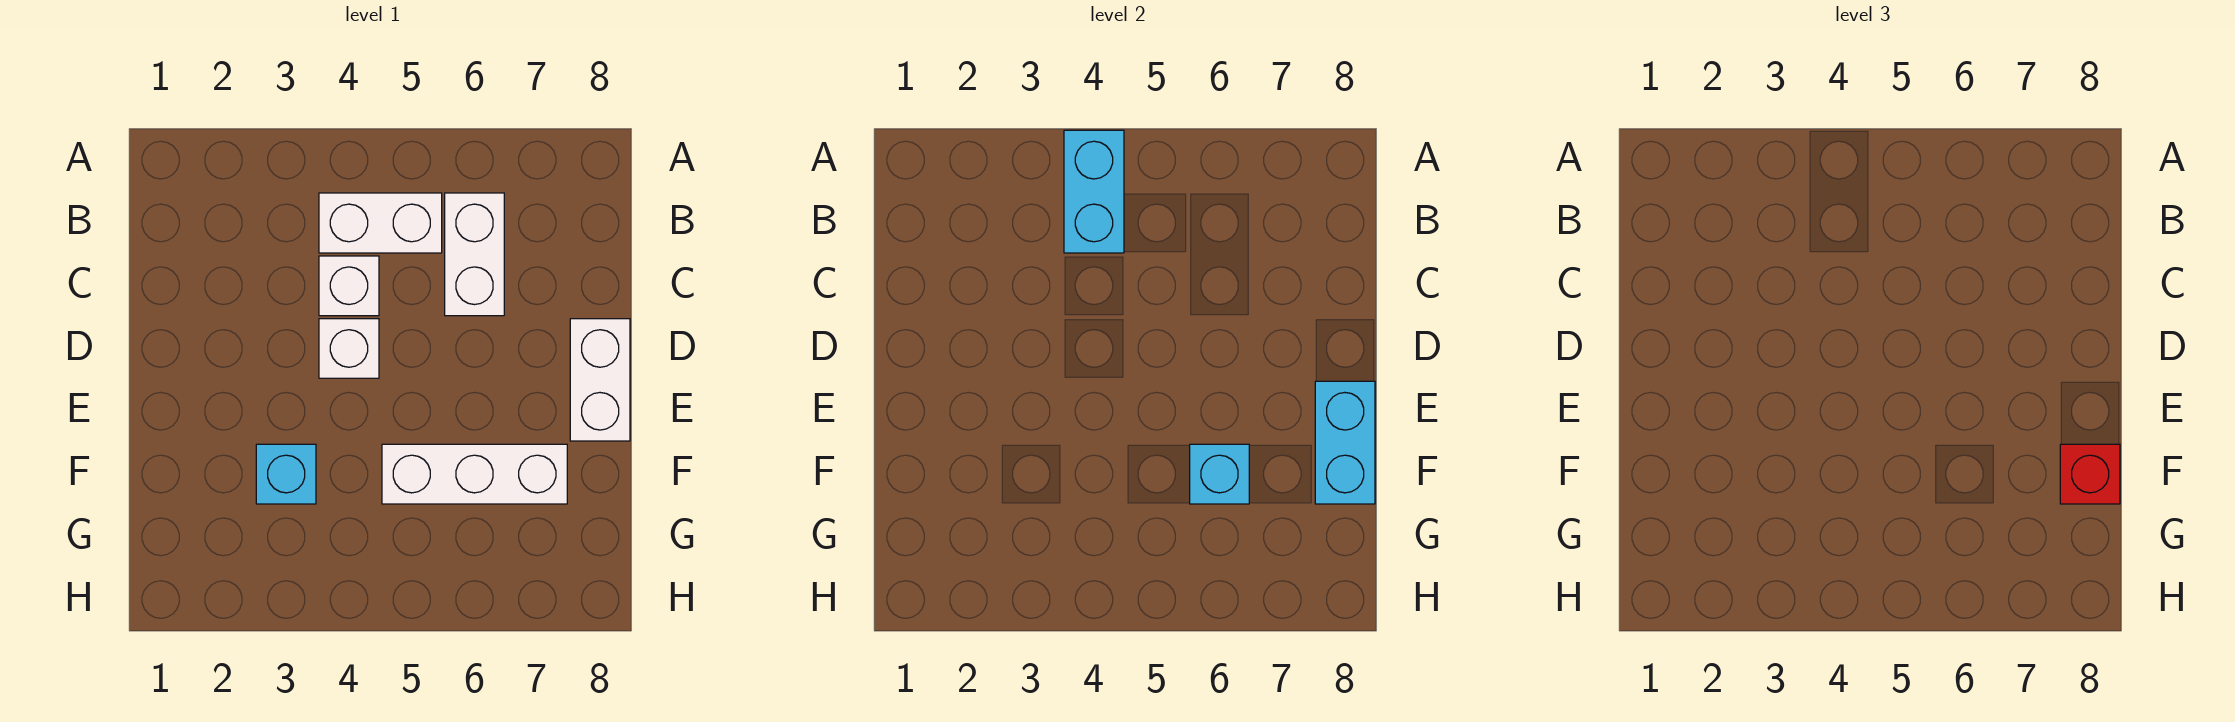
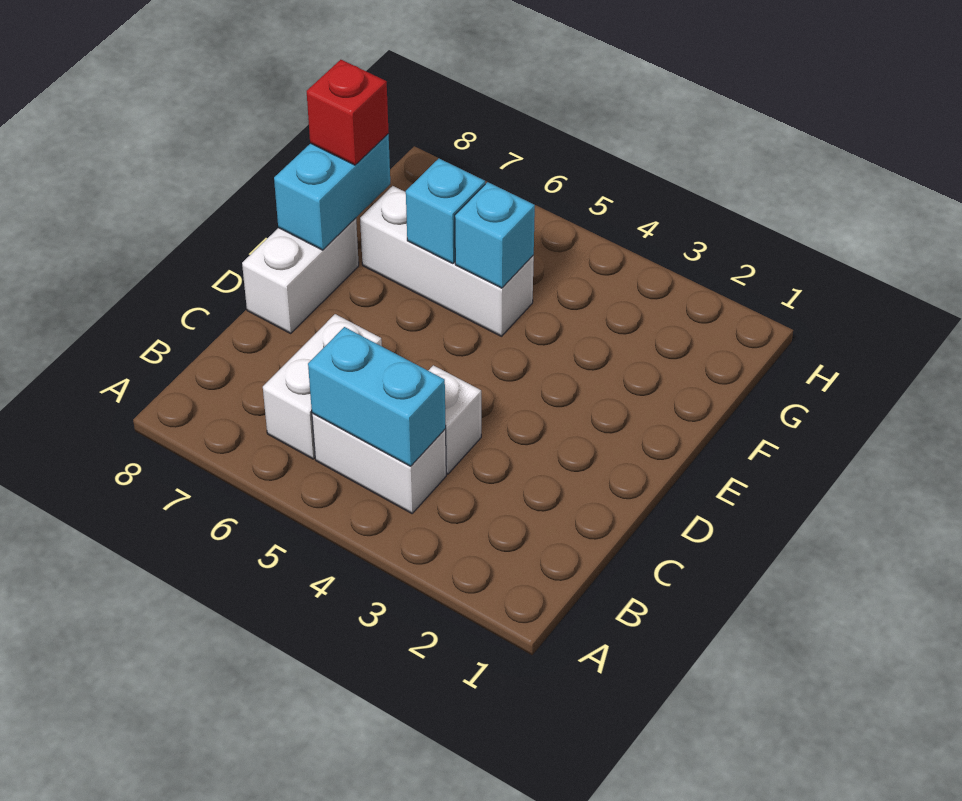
cyan 1x2 brick [1064,130,1124,253] -> cyan 1x2 brick turned to [308,327,446,466]
white 1x1 brick [319,319,379,378] -> none
cyan 1x1 brick [256,444,316,504] -> cyan 1x1 brick moved to [455,182,535,288]

